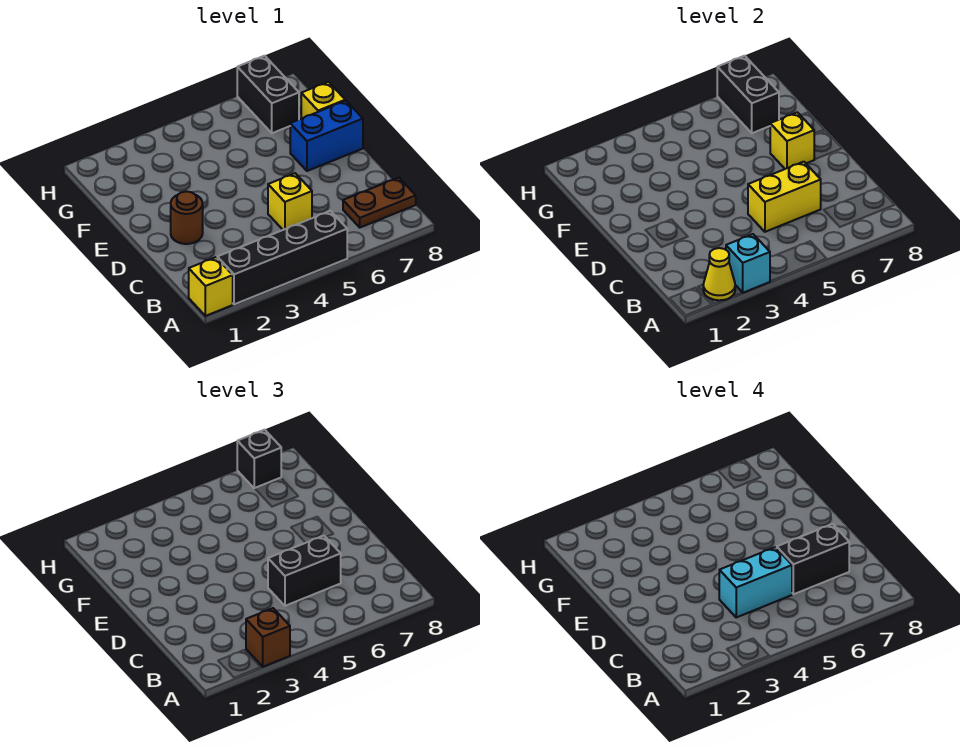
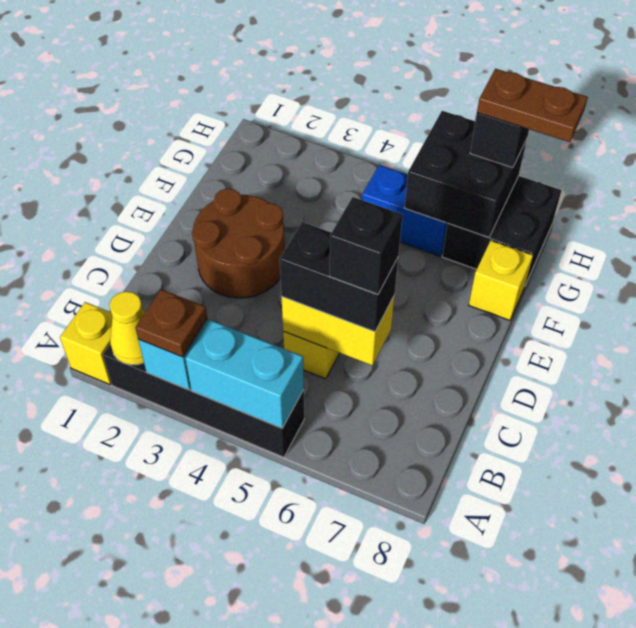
brown 1x1 brick [246,608,290,667] -> brown 1x1 plate [135,290,207,357]
brown 1x2 plate [343,178,416,227] -> brown 1x2 plate moved to [477,69,588,142]
cyan 1x2 brick [719,547,792,617] -> cyan 1x2 brick moved to [185,320,304,428]
black 1x2 brick [777,524,849,594] -> black 1x1 brick [330,197,403,294]
brown 1x1 round brick [171,191,203,244] -> brown 2x2 round brick [192,189,285,298]
blue 1x2 brick [290,101,363,171] -> blue 1x2 brick moved to [362,165,448,256]
yellow 1x1 brick [770,112,815,169] -> none
black 1x2 brick [237,56,299,133] -> black 2x2 brick [442,176,562,285]
black 1x2 brick [717,56,779,133] -> black 2x2 brick [405,111,527,238]

